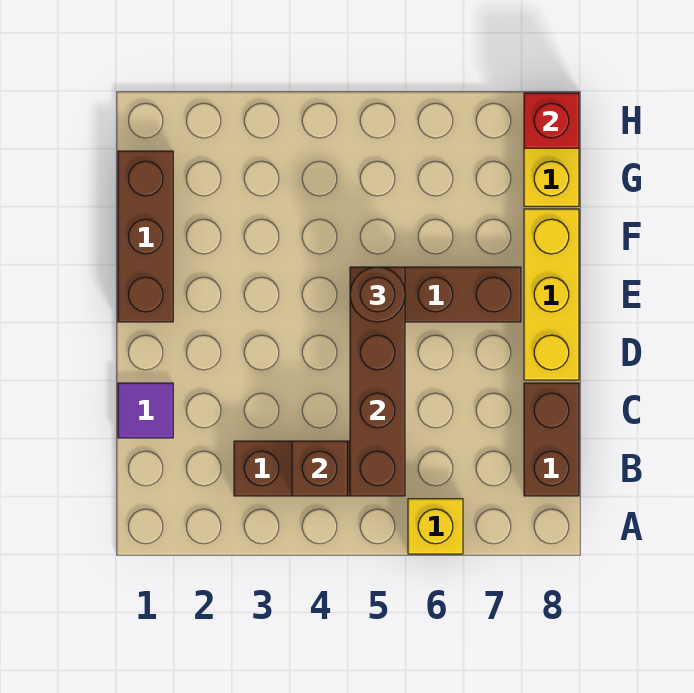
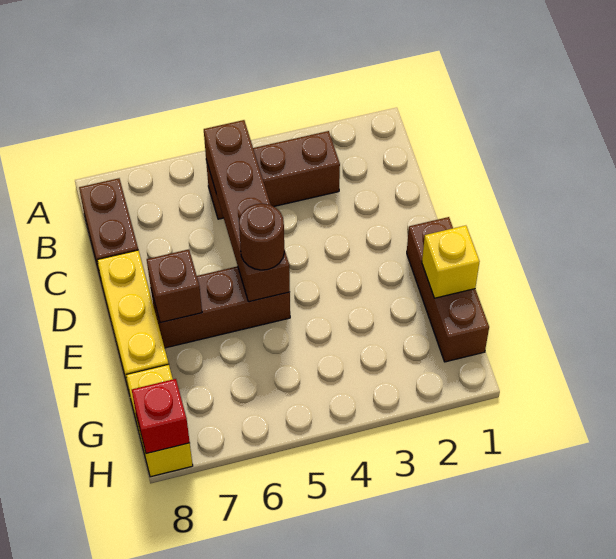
yellow 1x1 brick [408,499,463,554] -> yellow 1x1 brick moved to [422,225,480,298]
brown 1x1 brick [292,441,347,496] -> brown 1x1 brick moved to [147,249,202,323]
purple 1x1 tile [118,383,173,438] -> none

